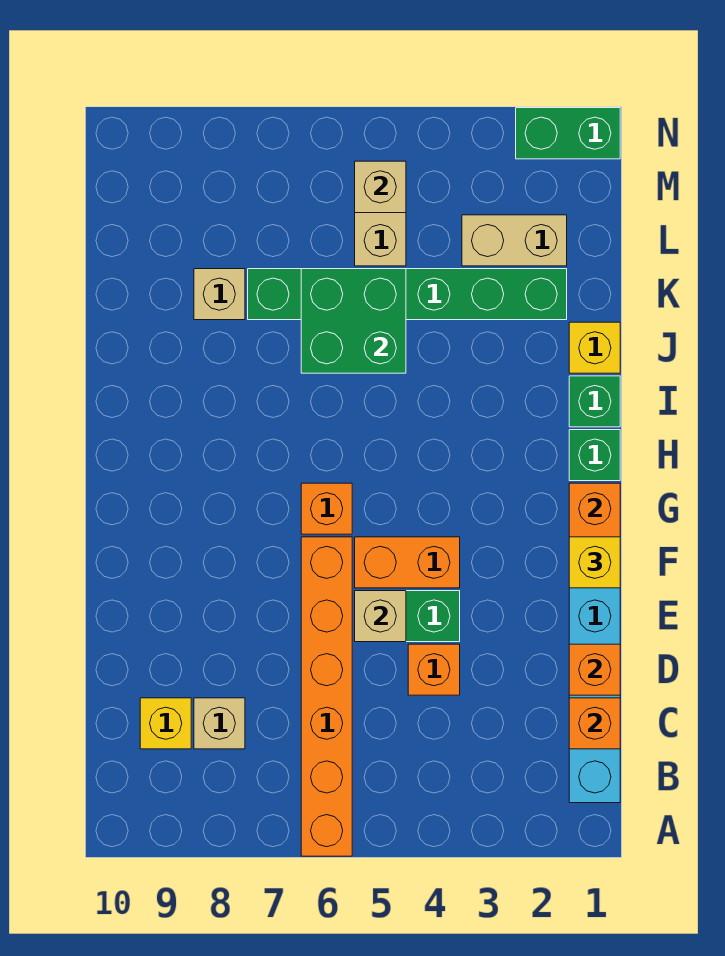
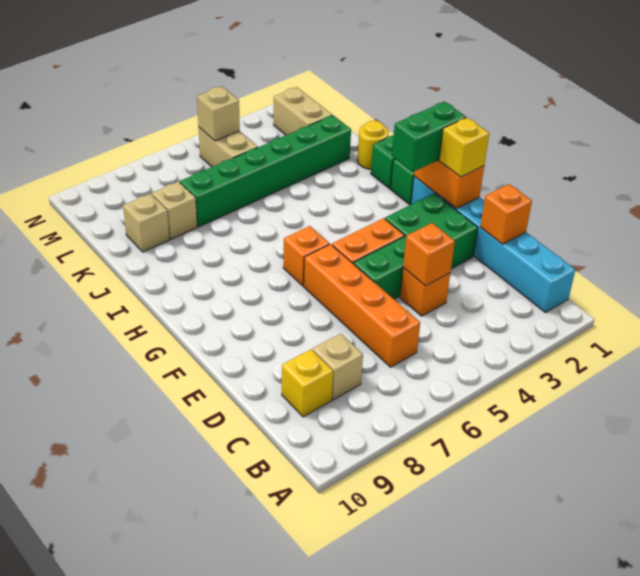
orange 1x6 brick [301,537,352,856] -> orange 1x4 brick [304,244,420,367]
orange 1x1 brick [569,698,620,749] -> orange 1x1 brick moved to [403,223,455,286]
tan 1x1 brick [355,591,406,642] -> tan 1x1 brick moved to [123,194,170,252]
yellow 1x1 brick [569,322,620,373] -> yellow 1x1 round brick [357,121,389,169]
green 2x2 brick [301,269,406,373] -> green 2x2 brick moved to [385,194,478,269]
tan 1x2 brick [462,215,567,266] -> tan 1x2 brick turned to [274,87,332,135]
green 1x2 brick [516,108,620,159] -> green 1x2 brick moved to [392,102,466,172]

